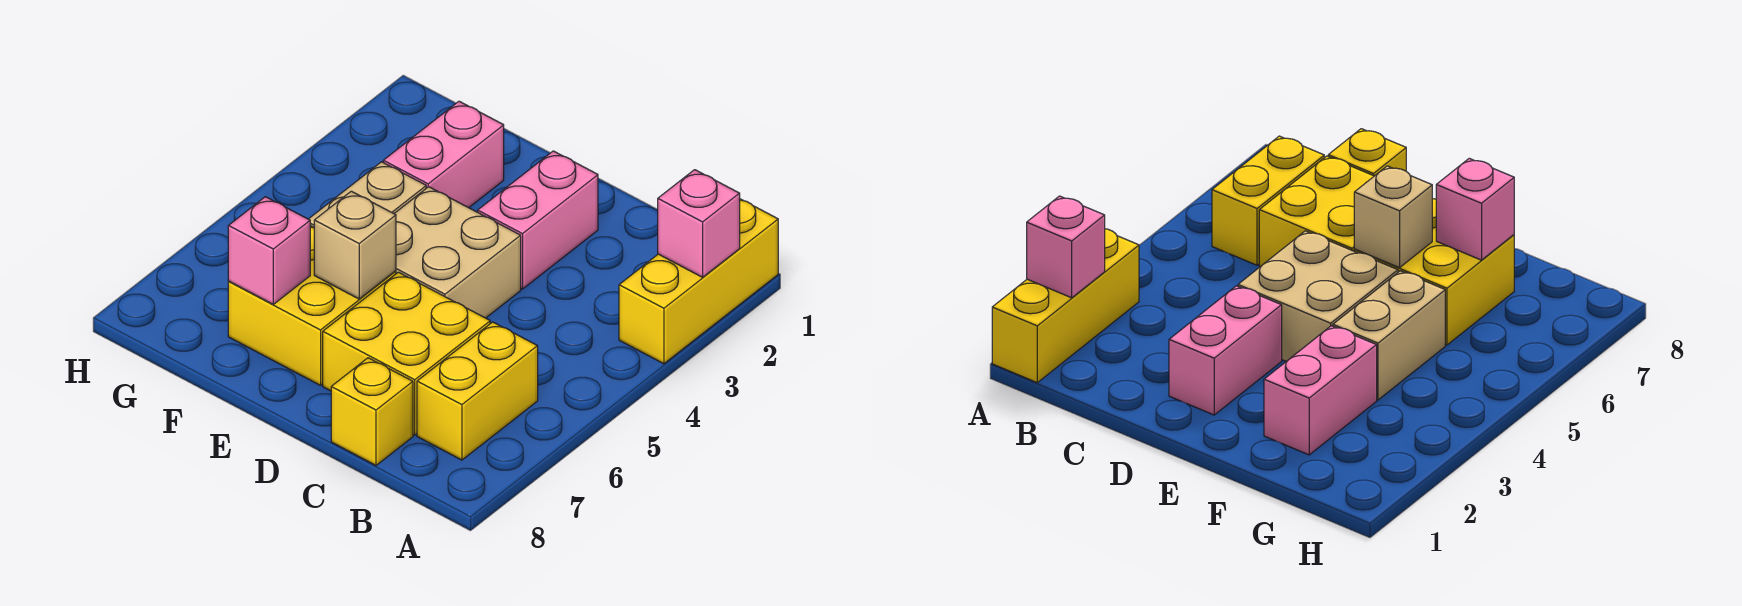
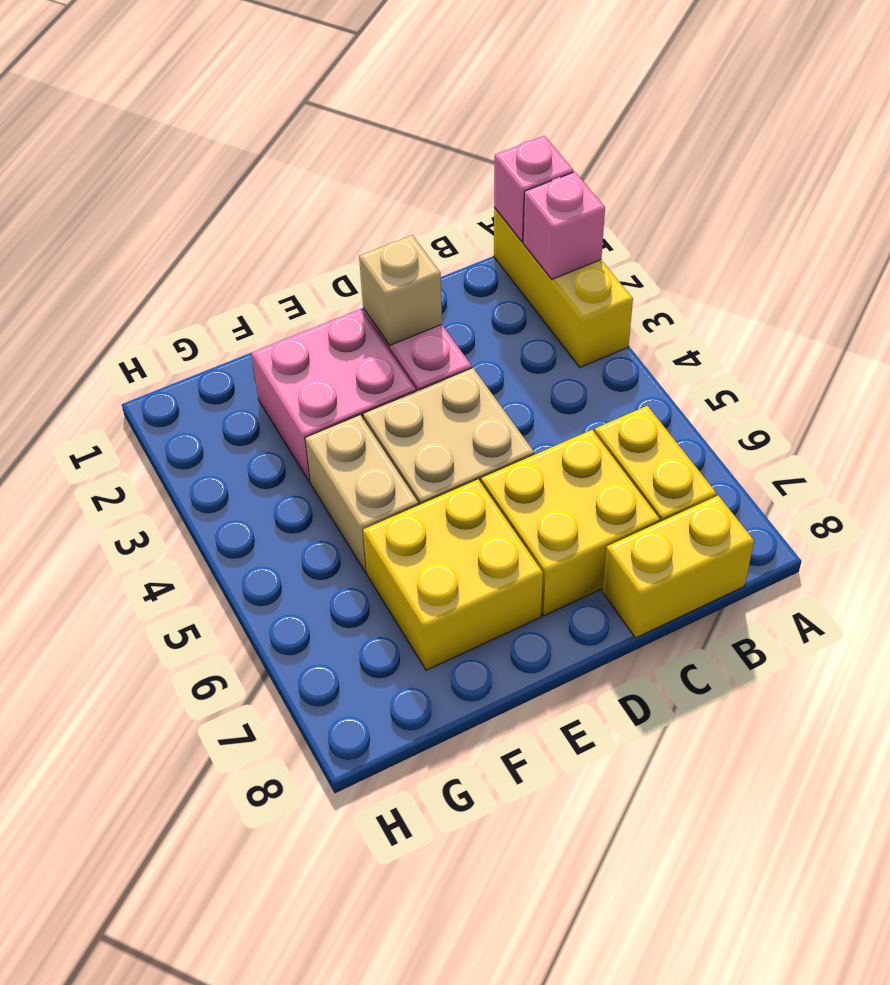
yellow 1x1 brick [331,358,413,465] -> yellow 1x2 brick [602,496,754,638]
tan 1x1 brick [314,191,396,299] -> tan 1x1 brick moved to [359,235,442,345]
pink 1x2 brick [383,101,504,208] -> pink 2x2 brick [251,309,416,482]
pink 1x1 brick [228,197,310,304] -> pink 1x1 brick moved to [494,136,574,242]

